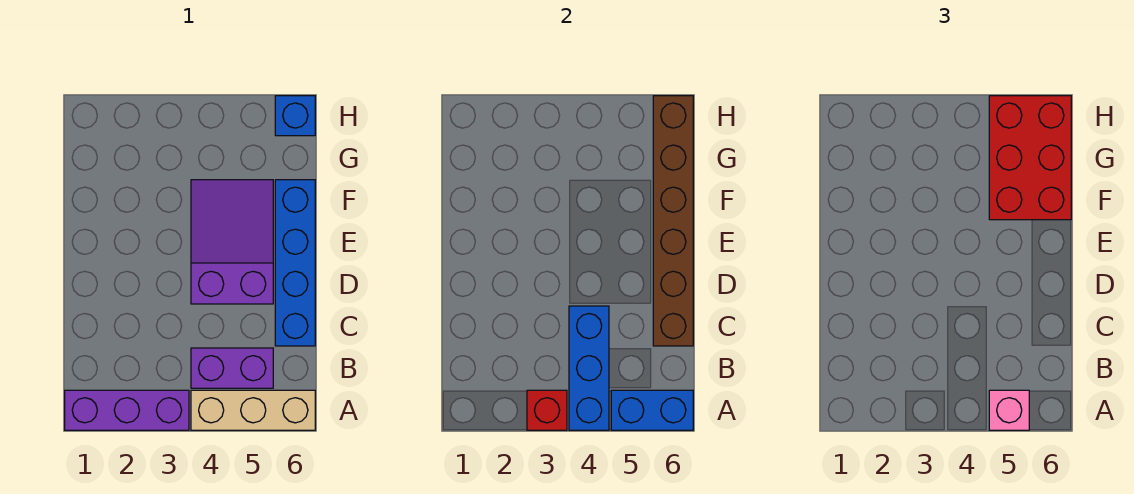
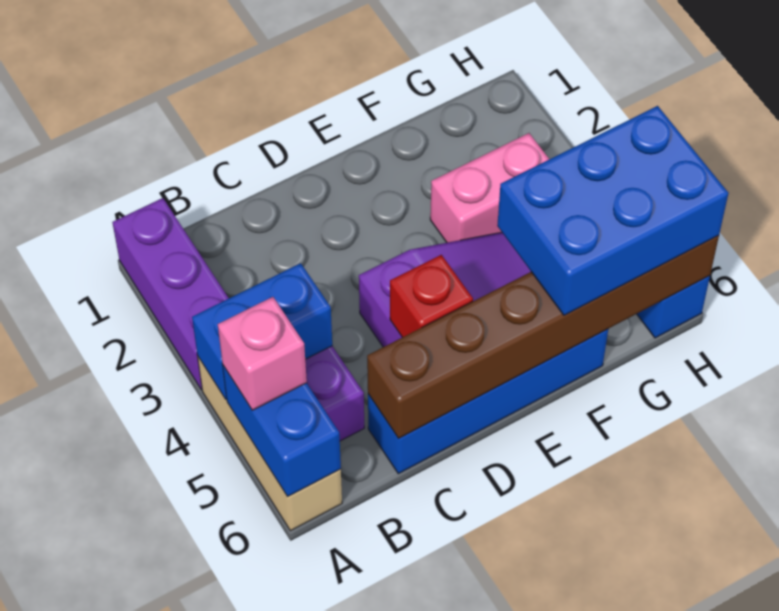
red 1x1 brick [527,390,567,430] -> red 1x1 brick moved to [390,255,473,337]
blue 1x3 brick [569,306,609,430] -> blue 1x2 brick [192,263,332,399]
none -> pink 1x2 brick [430,133,549,243]
red 2x3 brick [989,96,1071,220] -> blue 2x3 brick [497,106,728,315]

